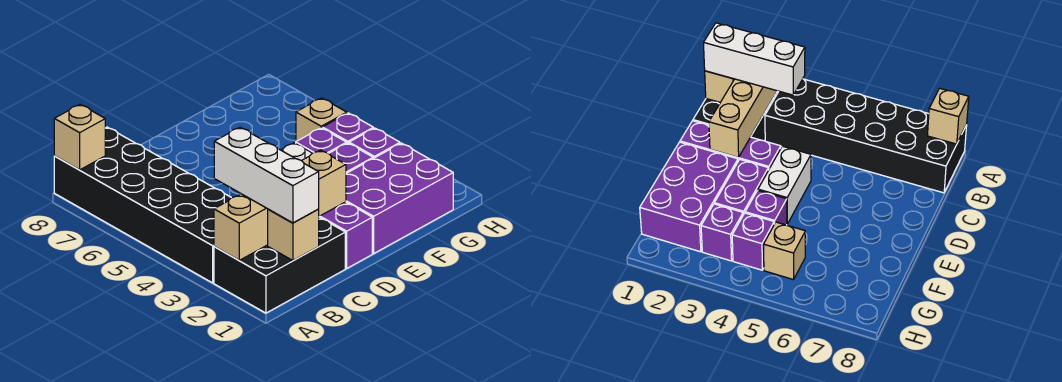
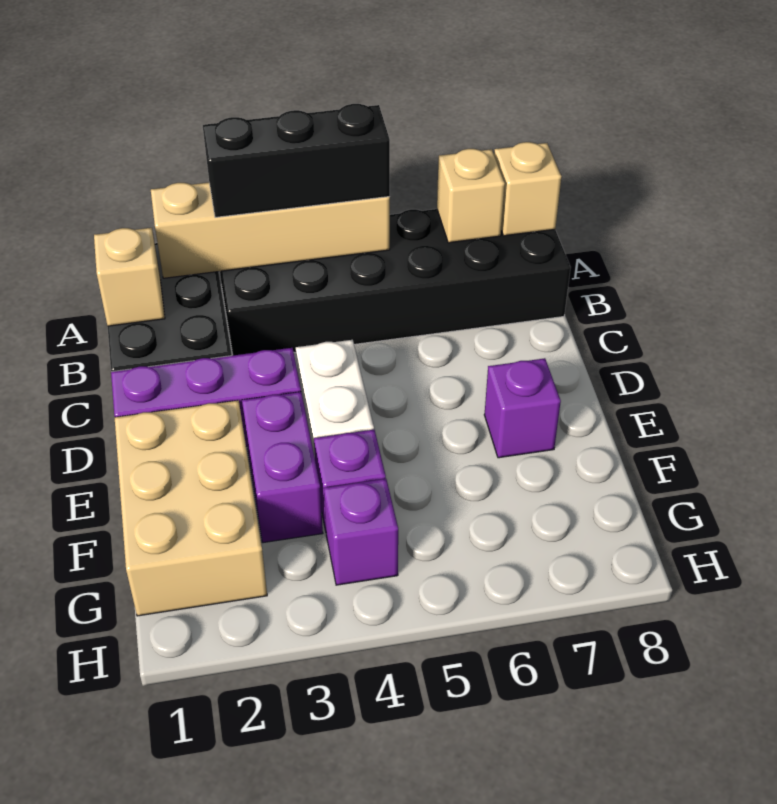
tan 1x4 brick [214,150,346,260] -> tan 1x4 brick turned to [151,182,390,278]
none -> black 1x3 brick [203,104,390,217]
white 1x3 brick [214,127,319,223] -> none
purple 2x3 brick [346,143,453,253] -> tan 2x3 brick [115,400,267,616]
purple 1x1 brick [349,128,400,158] -> purple 1x1 brick moved to [484,358,561,458]
tan 1x1 brick [296,98,347,141] -> tan 1x1 brick moved to [437,149,505,243]

